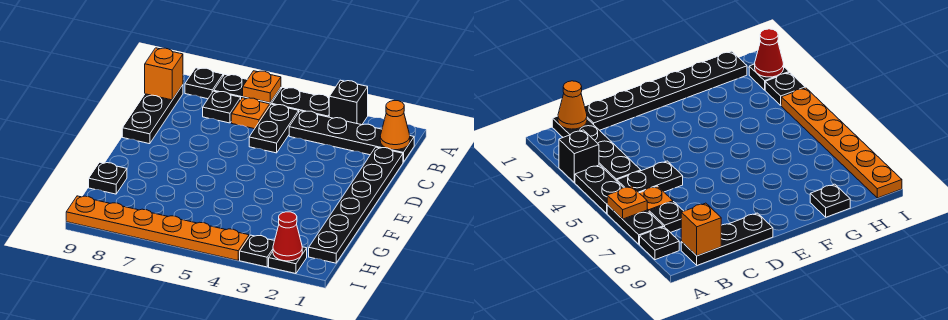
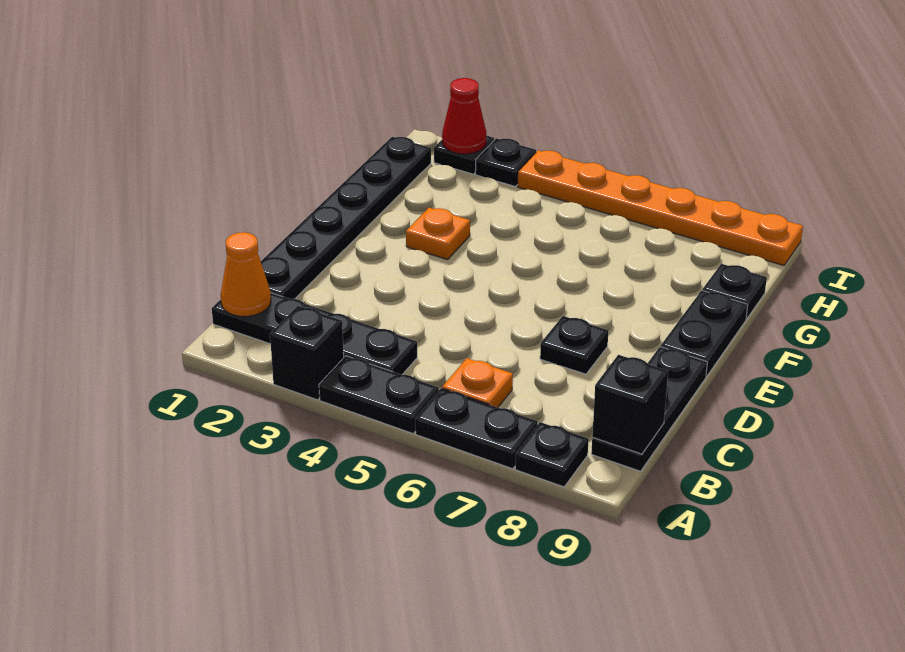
orange 1x1 plate [243,71,281,103] -> orange 1x1 plate moved to [406,208,470,260]
black 1x2 plate [249,104,299,153] -> black 1x2 plate moved to [661,290,748,376]
black 1x1 plate [203,91,241,123] -> black 1x1 plate moved to [540,316,608,374]
orange 1x1 brick [145,48,183,100] -> black 1x1 brick [592,355,668,454]

